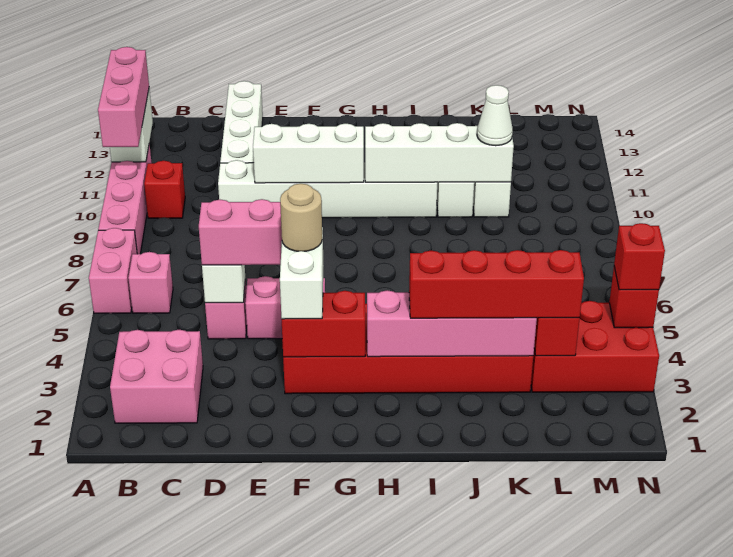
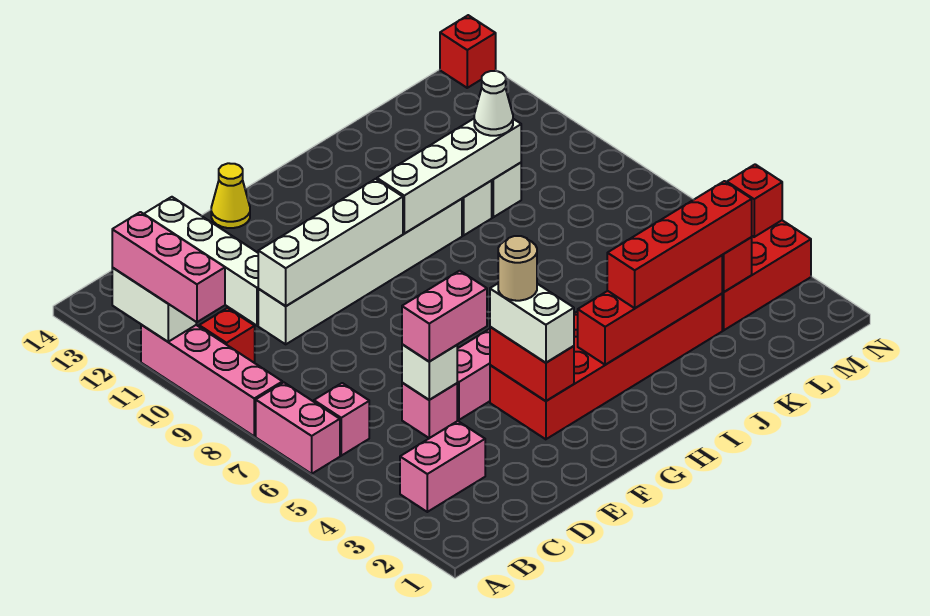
pink 2x2 brick [110,330,203,423] -> pink 1x2 brick [400,421,485,512]
white 1x3 brick [253,124,364,183] -> white 1x4 brick [258,179,403,306]
red 1x2 brick [282,291,365,357] -> red 1x2 brick turned to [490,327,574,401]
none -> yellow 1x1 cone [211,163,250,228]
pink 1x4 brick [367,290,537,357] -> red 1x4 brick [578,255,722,365]
red 1x1 brick [614,223,665,290] -> red 1x1 brick moved to [440,15,496,88]

